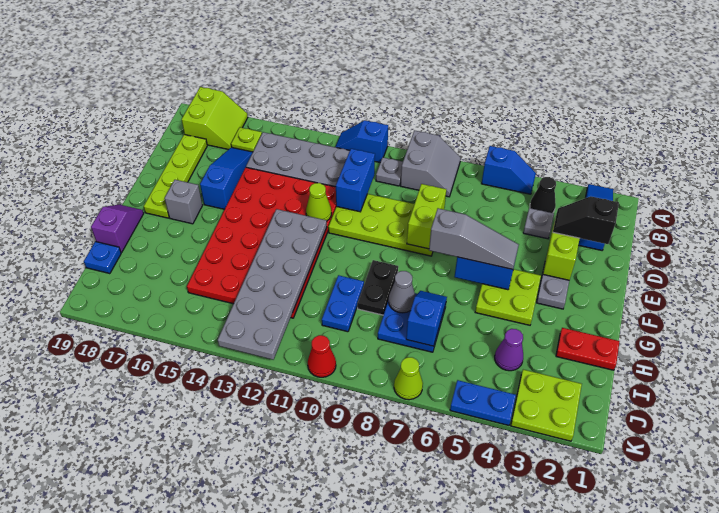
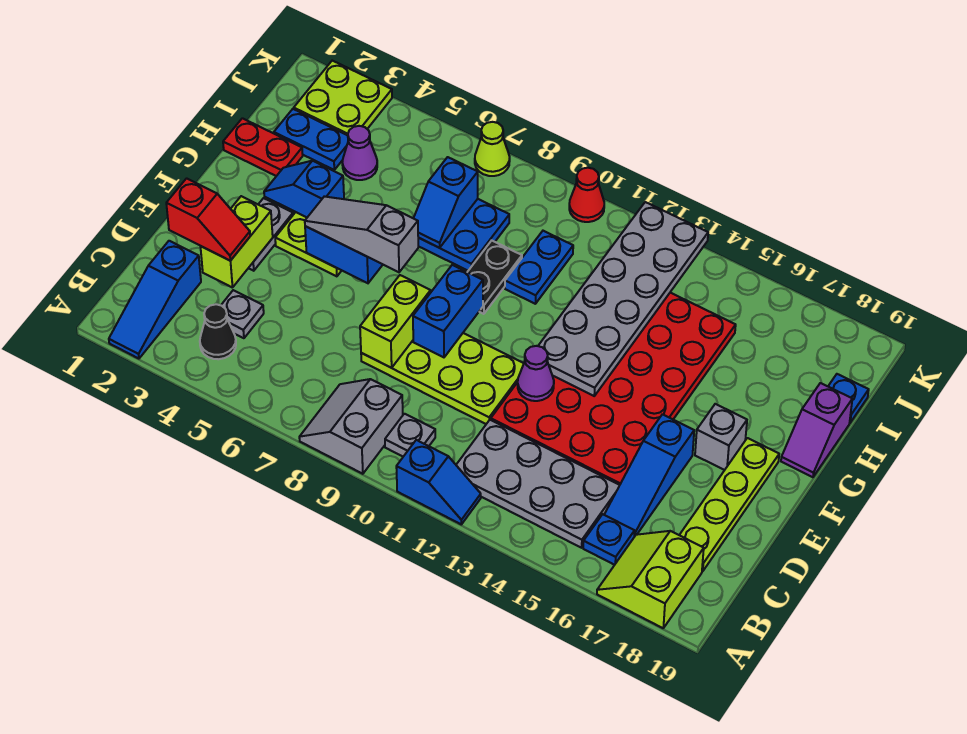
blue 1x2 slope [481,146,536,194] -> blue 1x2 slope moved to [264,161,344,217]
lime 1x1 plate [231,127,262,152] -> blue 1x1 plate [583,514,635,565]
blue 1x2 brick [336,149,375,212] -> blue 1x2 brick moved to [413,265,483,357]
black 1x2 slope [553,197,619,244] -> red 1x2 slope [166,178,250,261]
lime 1x1 cone [306,183,332,221] -> purple 1x1 cone [518,346,554,401]
grey 1x1 cone [389,271,415,313] -> none
blue 1x2 plate [450,380,516,425] -> blue 1x2 plate moved to [274,109,348,170]

